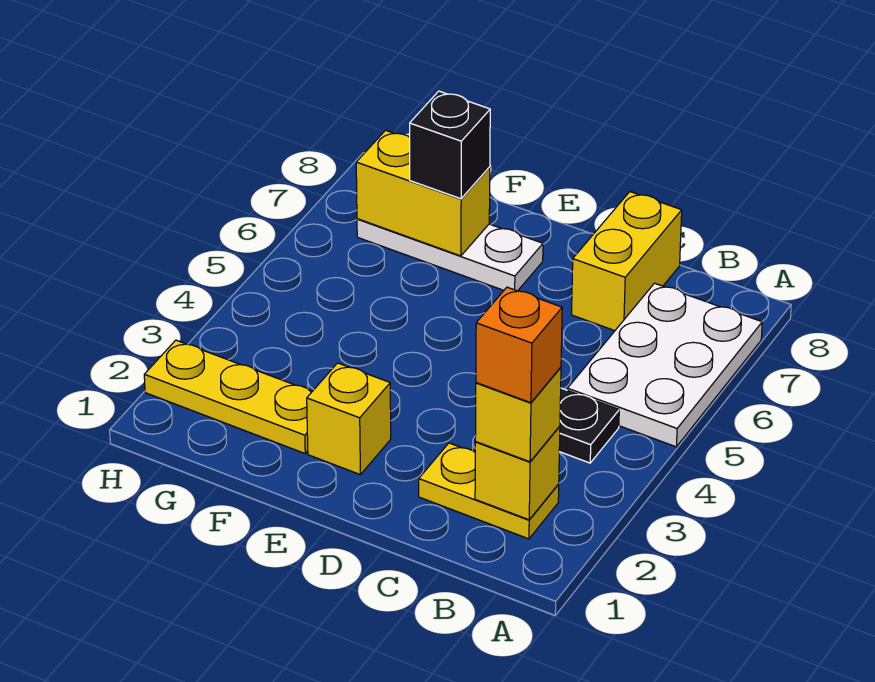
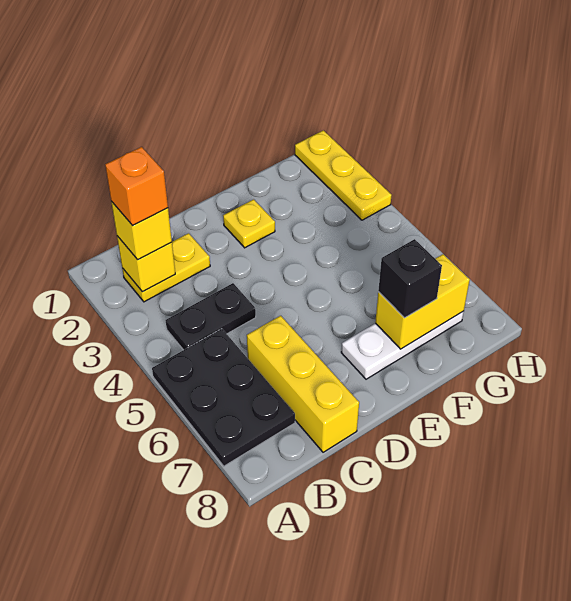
white 2x3 plate [567,283,762,447] -> black 2x3 plate [152,329,295,466]
yellow 1x2 brick [572,192,682,331] -> yellow 1x3 brick [247,316,359,452]
yellow 1x1 brick [307,363,391,474] -> yellow 1x1 plate [223,199,275,248]
yellow 1x3 plate [144,340,312,453] -> yellow 1x3 plate turned to [295,130,392,220]

